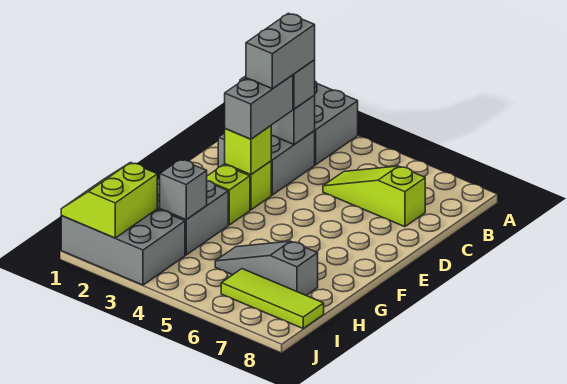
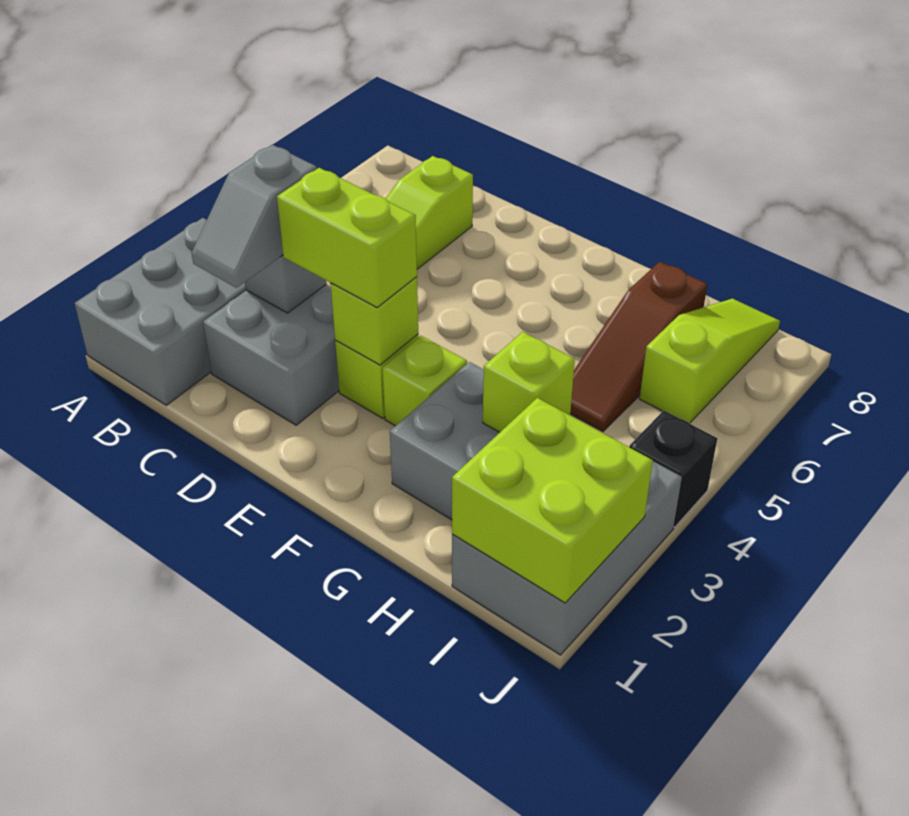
grey 1x2 brick [246,13,315,89] -> none
grey 1x2 brick [225,75,293,139] -> lime 1x2 brick [277,168,417,308]
grey 1x1 brick [160,159,207,220] -> lime 1x1 brick [483,332,575,432]
grey 1x3 slope [215,241,318,296] -> brown 1x3 slope [570,262,707,431]
lime 2x2 slope [61,163,157,238] -> lime 2x2 brick [452,398,653,603]
lime 1x3 tile [221,269,324,328] -> lime 1x3 slope [640,299,780,423]
none -> black 1x1 brick [629,411,717,527]

